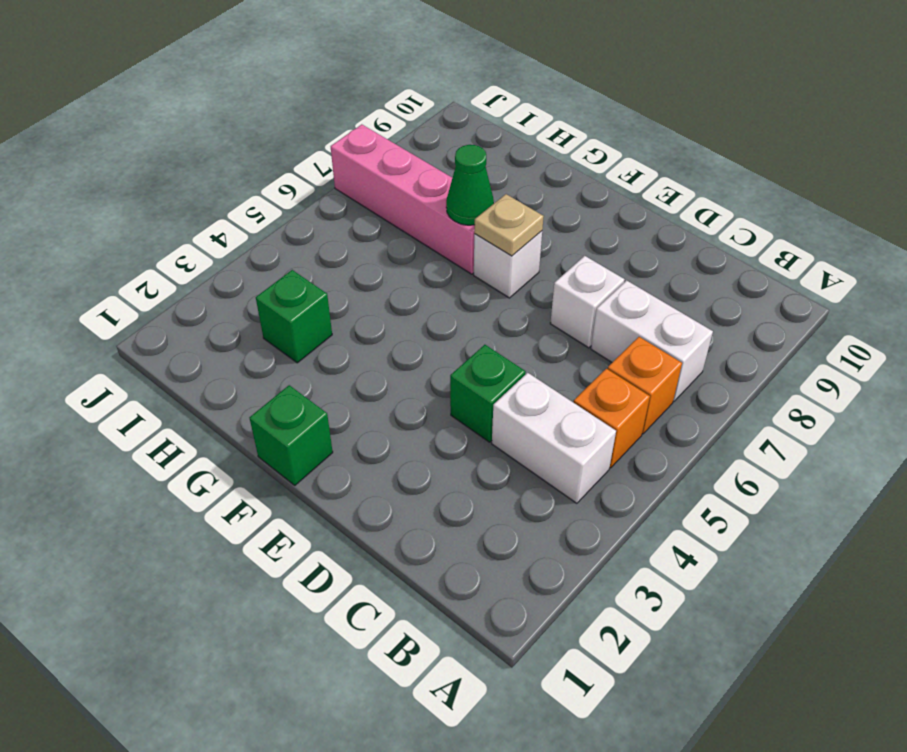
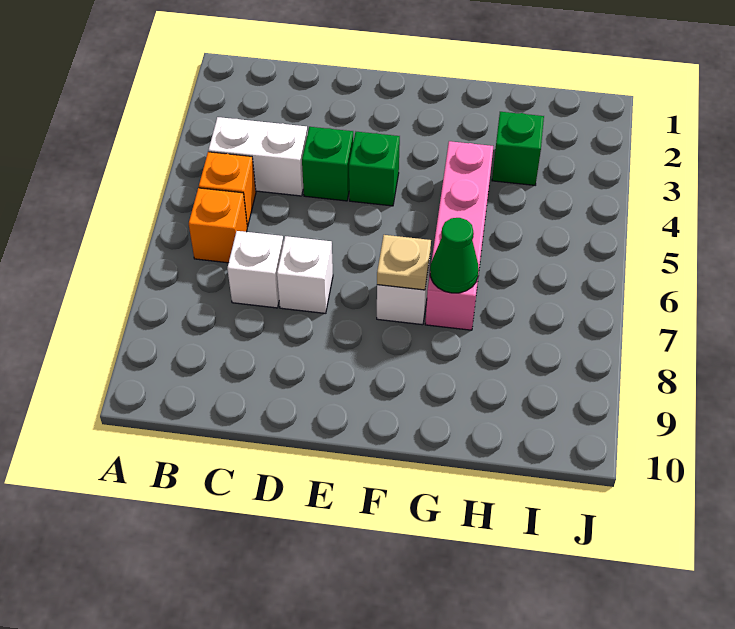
white 1x2 brick [591,280,713,401] -> white 1x1 brick [227,231,283,308]
green 1x1 brick [249,385,333,485] -> green 1x1 brick moved to [349,132,400,206]
pink 1x4 brick [331,124,495,274] -> pink 1x4 brick turned to [425,141,493,330]

